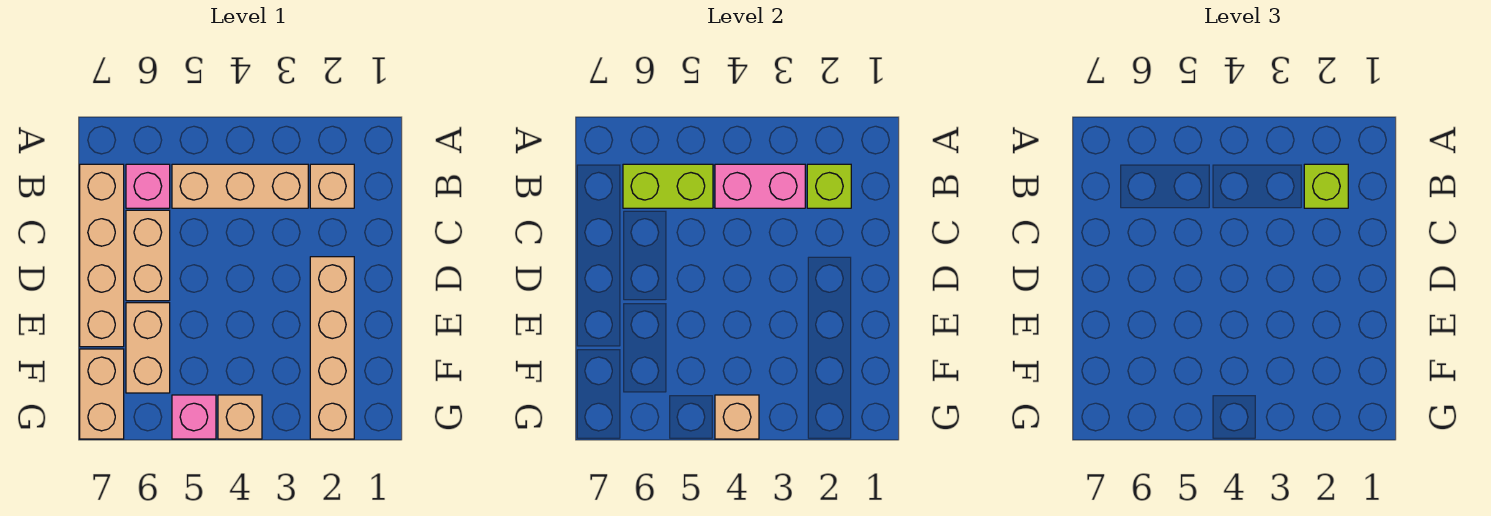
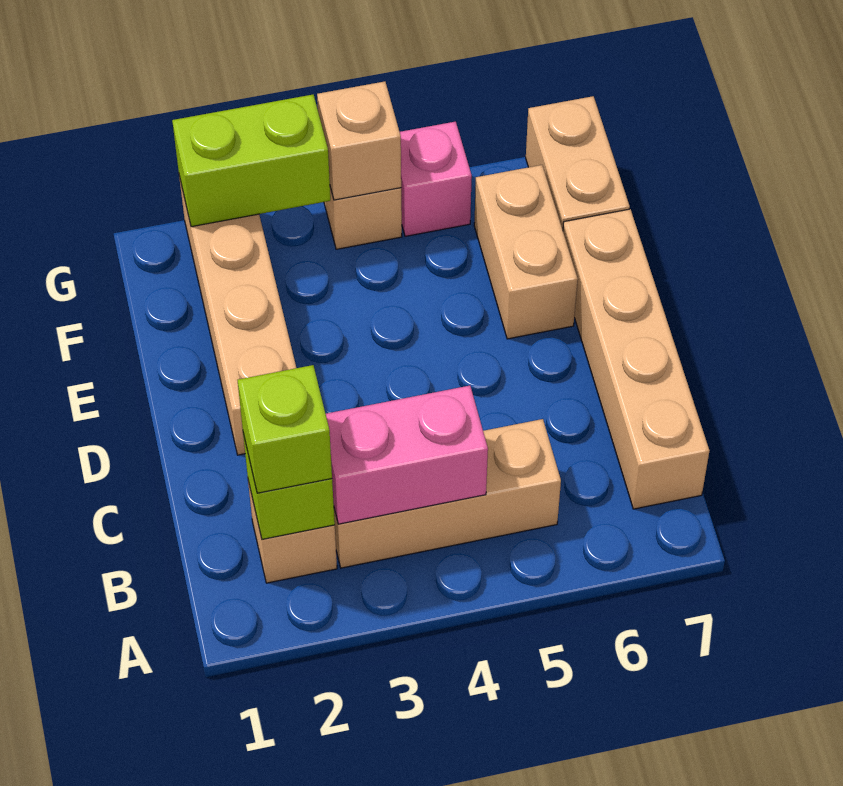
lime 1x2 brick [623,164,713,208] -> lime 1x2 brick moved to [172,95,330,227]
pink 1x1 brick [126,164,170,208] -> none
tan 1x2 brick [126,210,170,301] -> none

